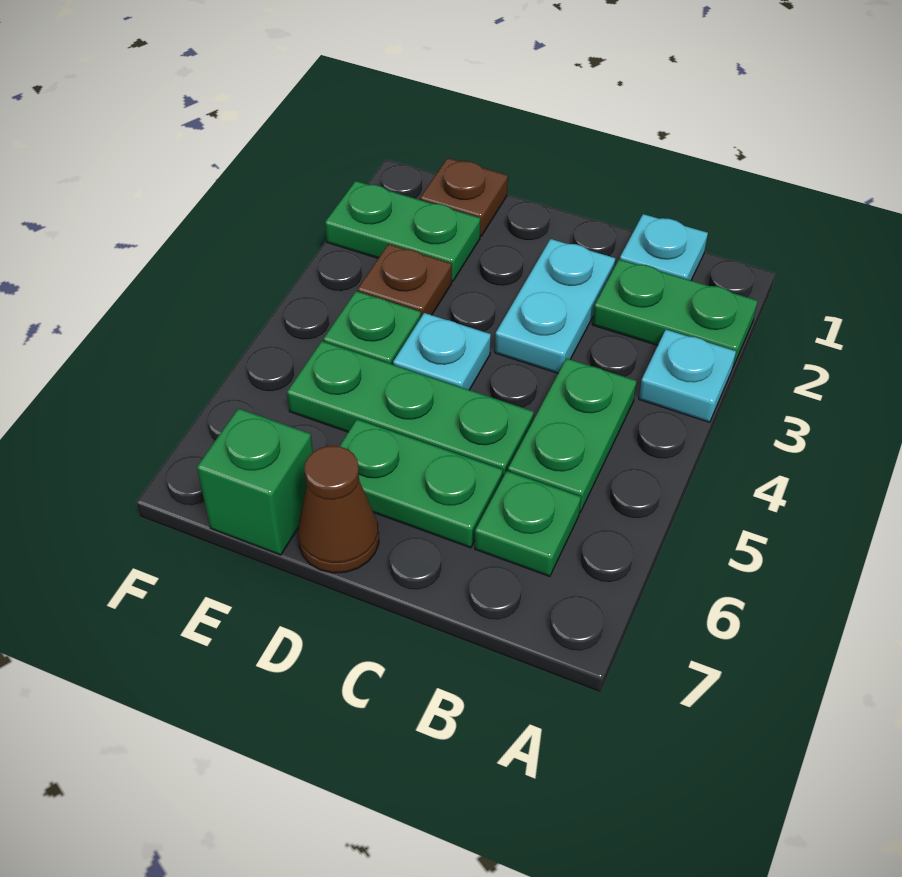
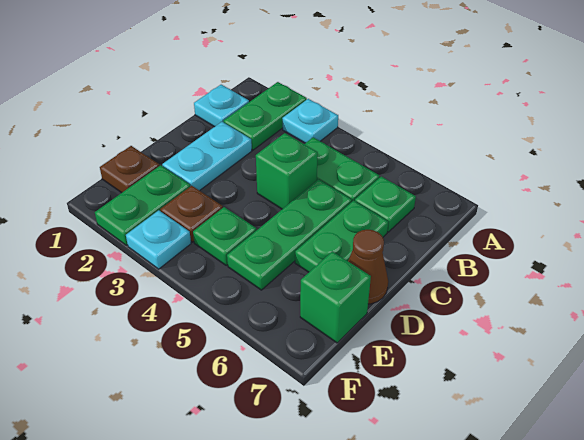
cyan 1x2 plate [495,239,615,373] -> cyan 1x2 plate turned to [162,122,252,191]
none -> green 1x1 brick [256,133,318,209]
cyan 1x1 plate [393,313,491,390] -> cyan 1x1 plate moved to [126,210,191,269]

